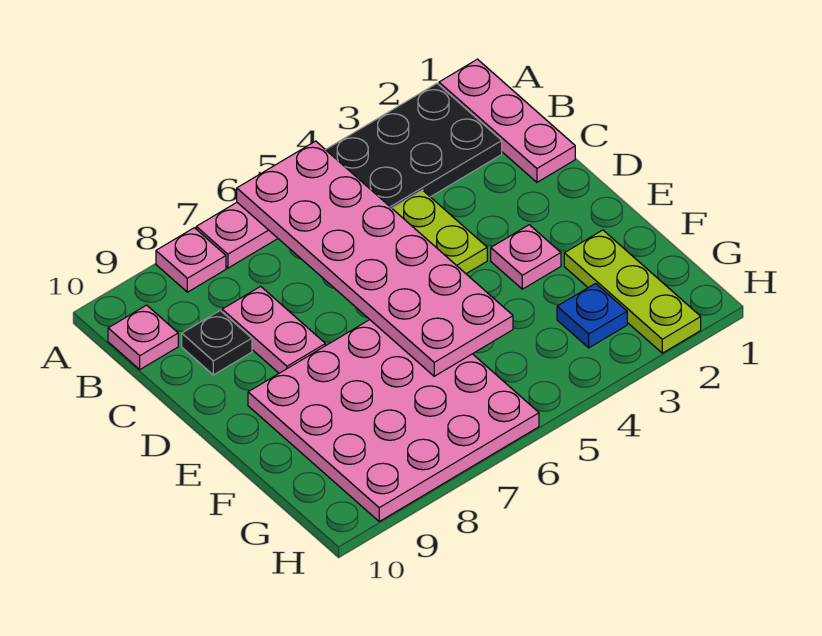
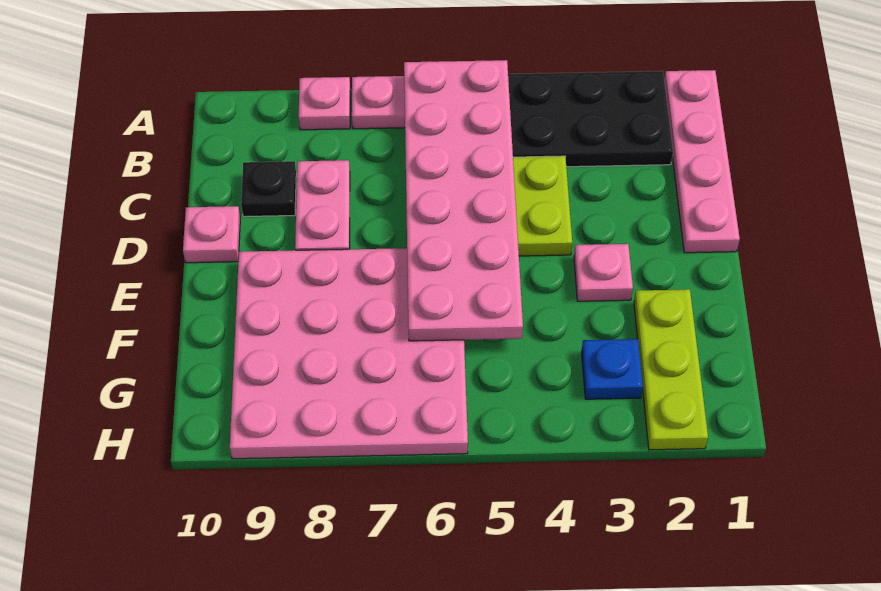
pink 1x3 plate [439,59,575,182] -> pink 1x4 plate [664,70,740,253]
pink 1x1 plate [108,305,178,369] -> pink 1x1 plate moved to [183,206,240,263]

